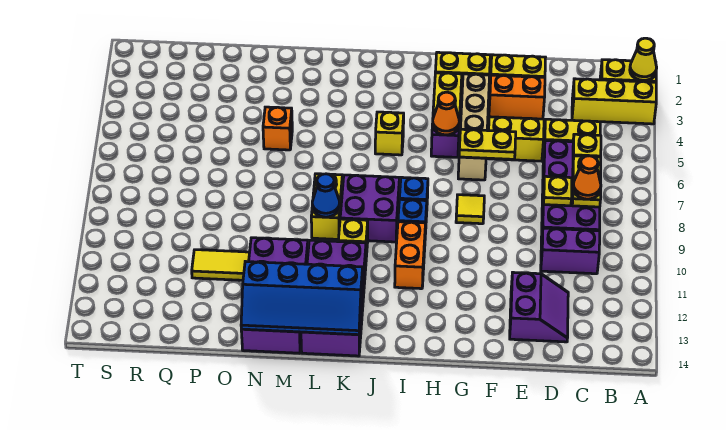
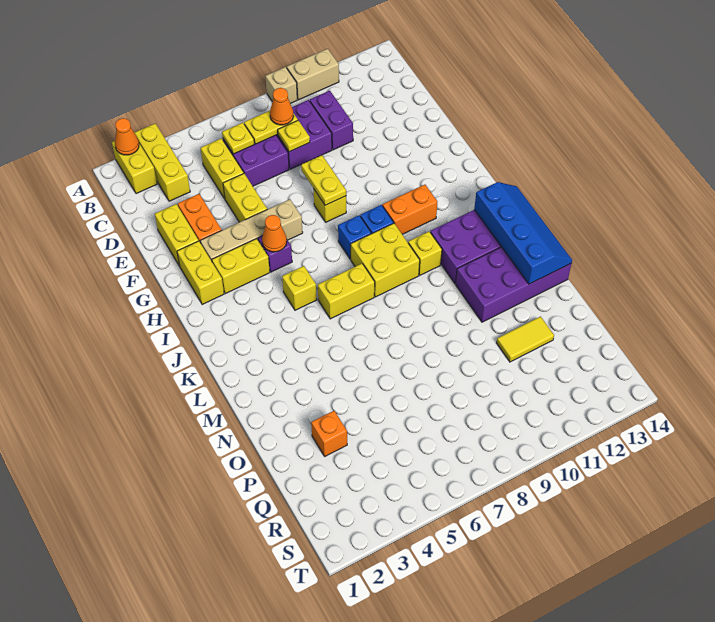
yellow 1x1 cone [630,38,657,81] -> orange 1x1 cone [115,118,139,155]
none -> tan 1x1 brick [265,67,297,104]
none -> tan 1x2 brick [287,49,339,100]
purple 2x2 slope [510,272,568,342] -> none
yellow 1x2 plate [459,129,516,159] -> yellow 1x2 plate moved to [301,155,346,205]
yellow 1x1 tile [456,195,484,224] -> yellow 1x1 brick [314,190,346,222]
purple 2x2 brick [340,175,399,242] -> yellow 2x2 brick [351,223,420,297]
yellow 1x2 brick [311,174,343,239] -> yellow 1x2 brick moved to [318,264,375,319]
blue 1x1 cone [312,174,340,217] -> none
orange 1x1 brick [263,107,292,150] -> orange 1x1 brick moved to [311,411,347,456]
yellow 1x2 tile [192,250,250,280] -> yellow 1x2 tile turned to [497,317,554,362]

